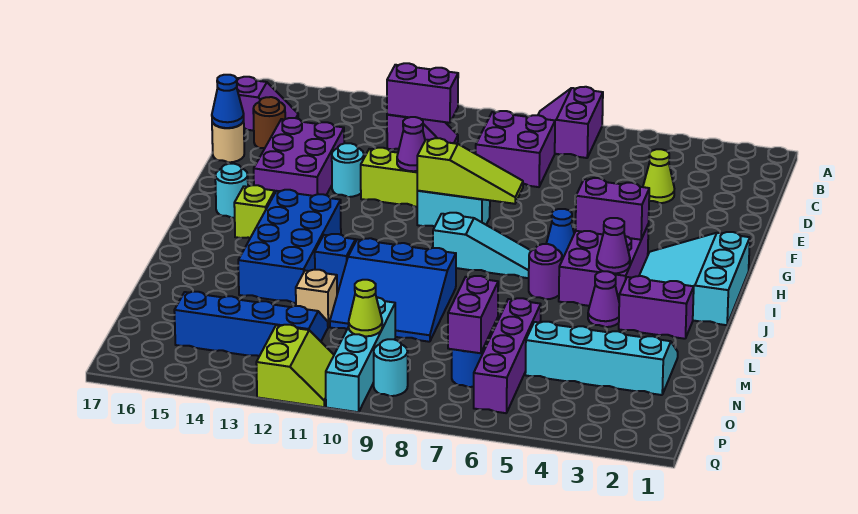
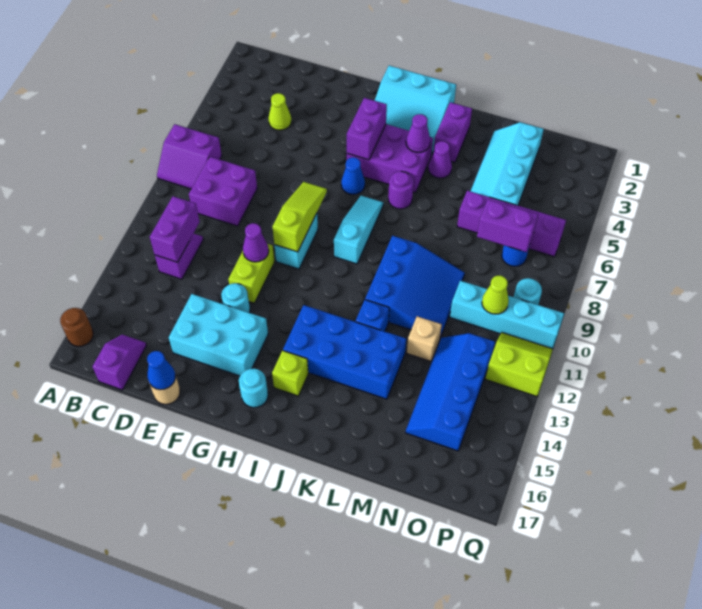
brown 1x1 round brick [253,97,285,148] -> brown 1x1 round brick moved to [60,308,93,347]
purple 2x3 brick [254,118,344,196] -> cyan 2x3 brick [169,294,268,376]

